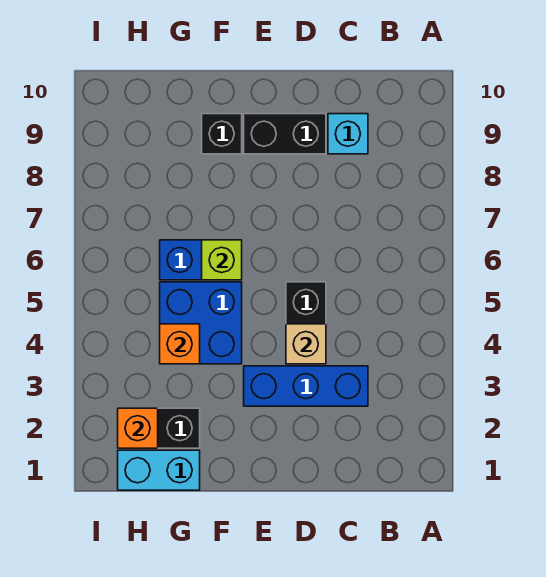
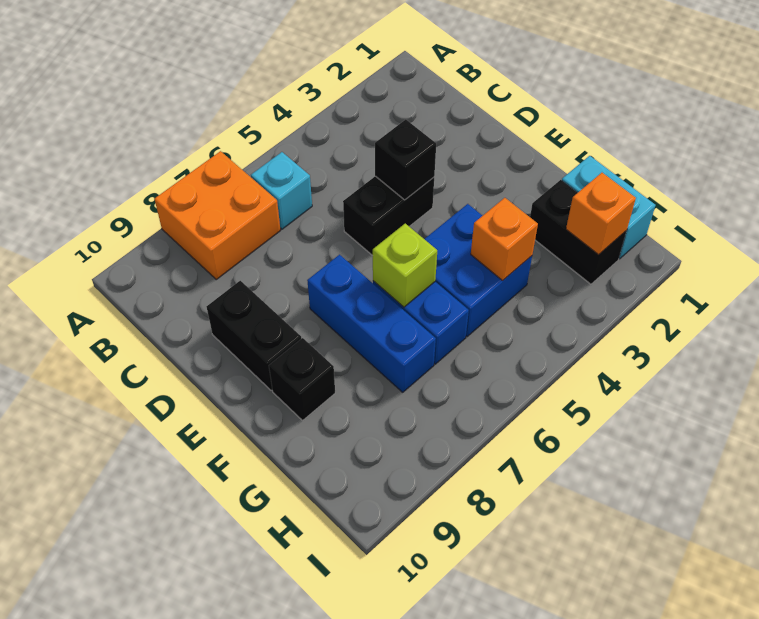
none -> orange 2x2 brick [155,151,281,279]
blue 1x3 brick [244,366,368,406] -> blue 1x3 brick moved to [307,255,436,392]
cyan 1x1 brick [328,114,368,154] -> cyan 1x1 brick moved to [251,152,312,229]
tan 1x1 brick [286,324,326,364] -> black 1x1 brick [375,120,436,200]

